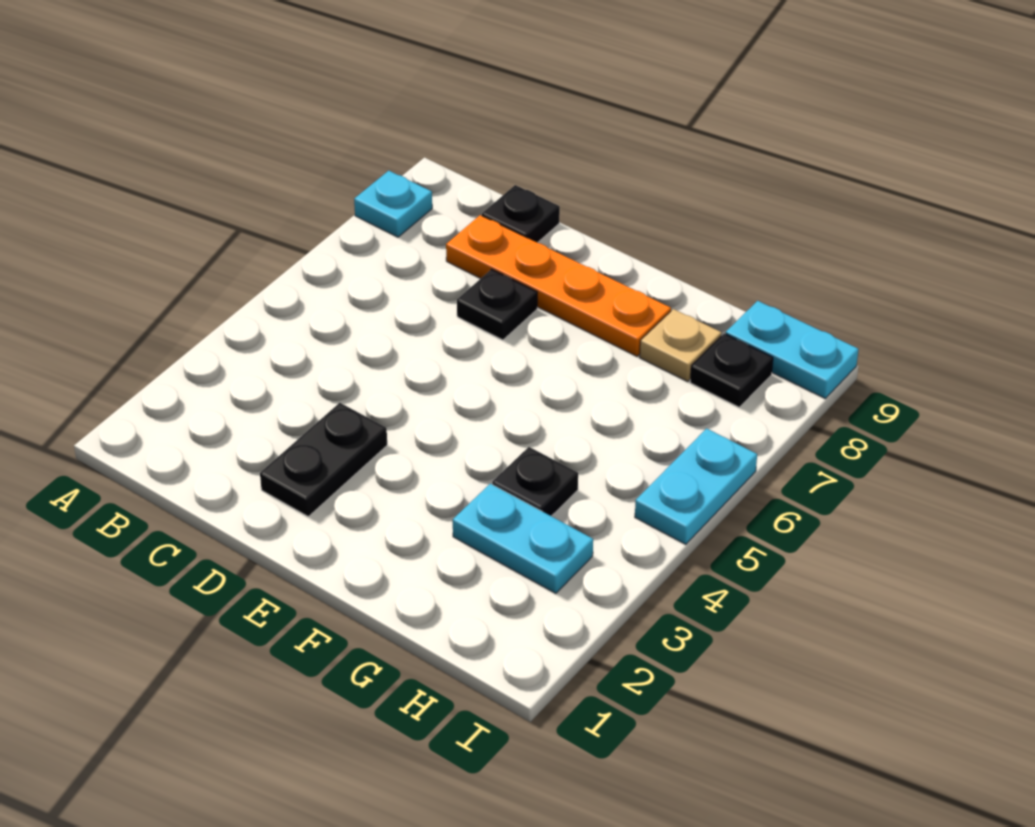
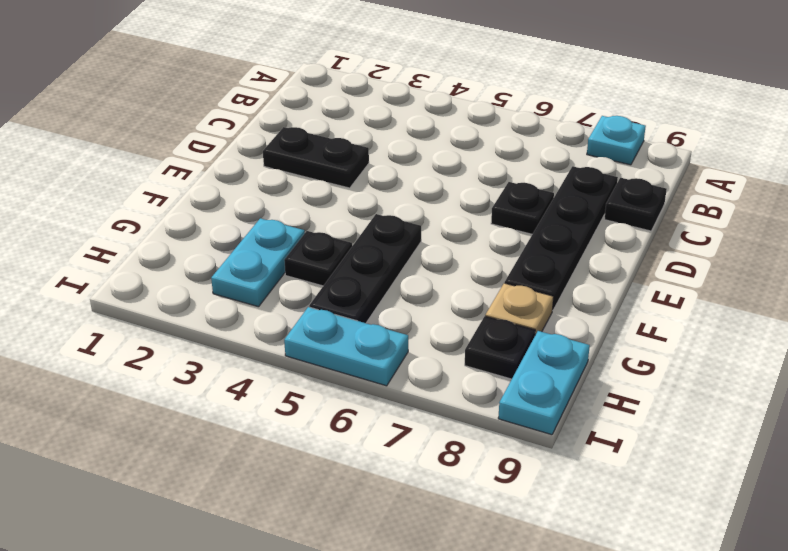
orange 1x4 plate [446,215,671,356] -> black 1x4 plate [505,166,618,311]
none -> black 1x3 plate [309,214,421,323]

